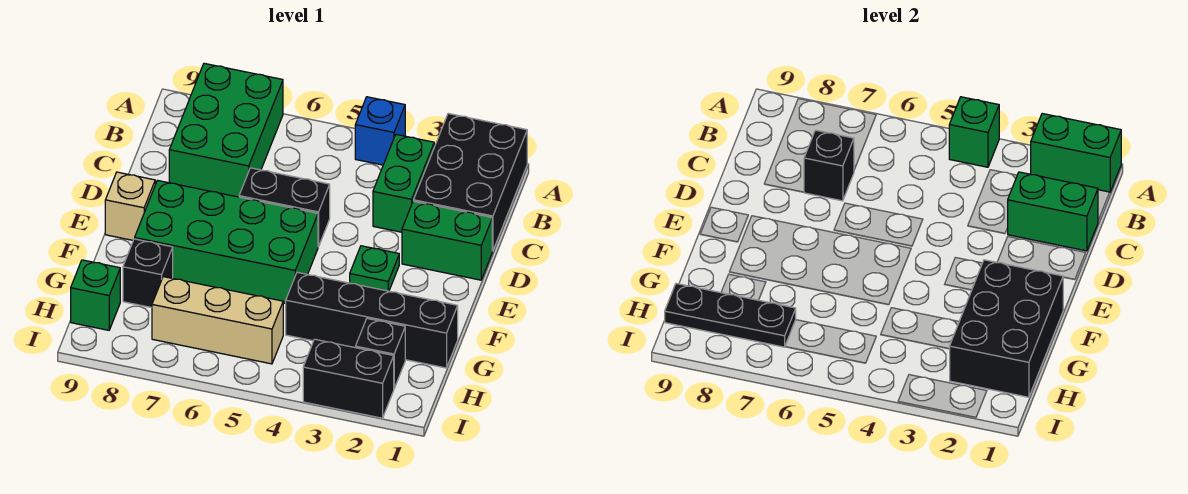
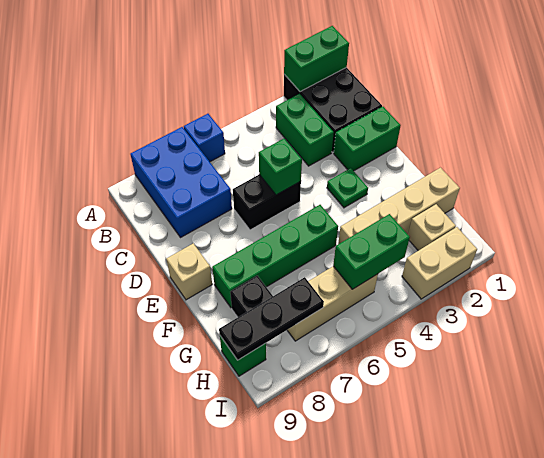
blue 1x1 brick [355,97,405,165] -> blue 1x1 brick moved to [184,114,225,162]
green 1x1 brick [949,97,999,167] -> green 1x1 brick moved to [259,138,302,195]
green 2x3 brick [169,63,283,197] -> blue 2x3 brick [130,127,232,238]
green 1x2 brick [1008,172,1098,251] -> green 1x2 brick moved to [333,214,410,289]
black 1x1 brick [804,130,854,201] -> none
green 2x4 brick [135,180,318,303] -> green 1x4 brick [212,205,338,308]
black 2x3 brick [950,260,1063,397] -> none
black 1x4 brick [286,272,458,368] -> tan 1x4 brick [338,168,460,244]
black 1x1 brick [356,318,405,388] -> tan 1x1 brick [408,204,456,251]
black 1x2 brick [303,339,394,418] -> tan 1x2 brick [402,227,477,299]

